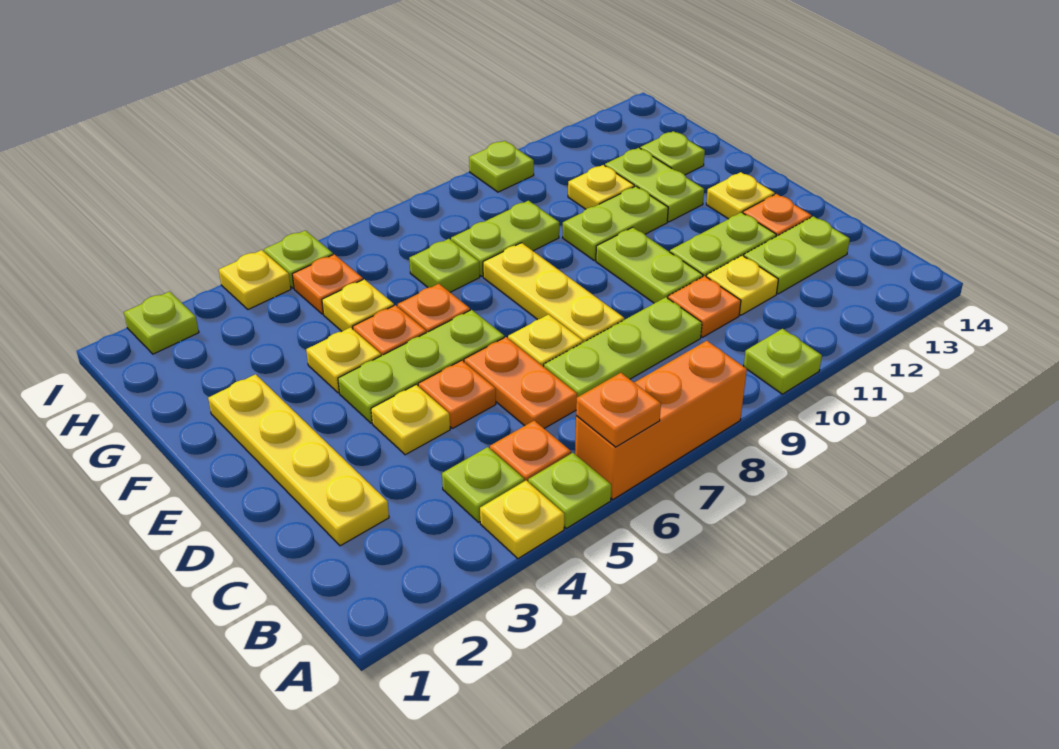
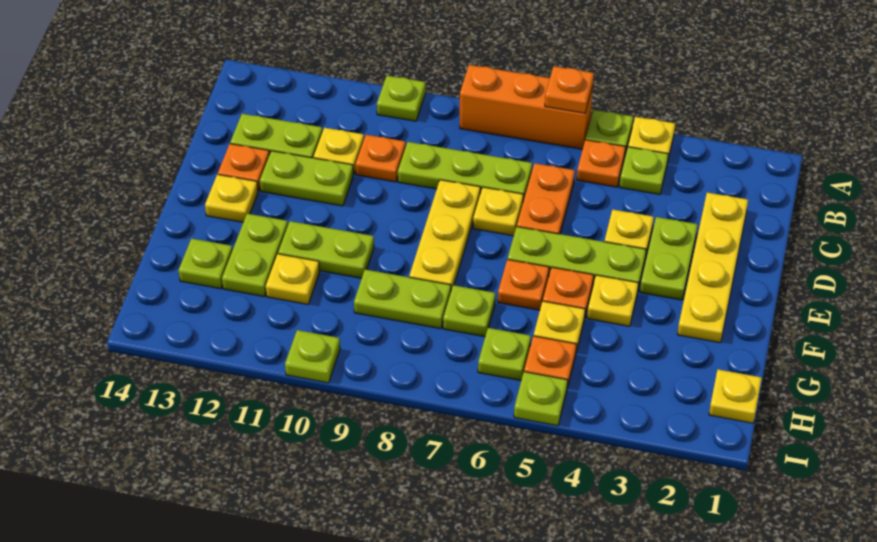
orange 1x1 plate [418,360,496,429] -> none
lime 1x2 plate [596,227,703,303] -> lime 1x2 plate moved to [640,217,698,300]
lime 1x1 plate [124,291,199,354] -> lime 1x1 plate moved to [478,328,531,380]
yellow 1x1 plate [219,250,291,309] -> yellow 1x1 plate moved to [709,369,762,423]

